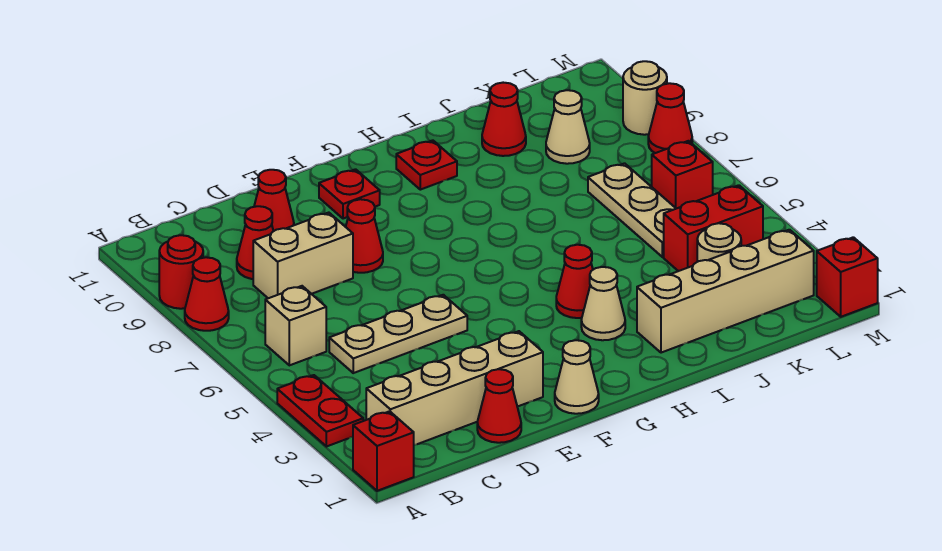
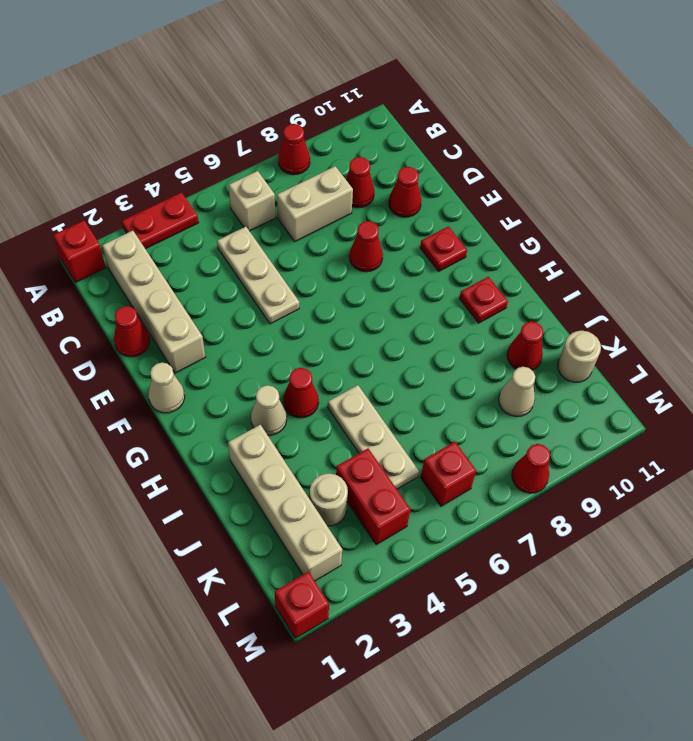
red 1x1 round brick [159,235,203,309] -> none
tan 1x2 brick [253,213,353,298] -> tan 1x2 brick turned to [277,166,353,241]
tan 1x3 plate [588,163,676,257] -> tan 1x3 plate turned to [328,385,419,489]
tan 1x1 round brick [623,61,667,135] -> tan 1x1 round brick moved to [558,331,601,382]

